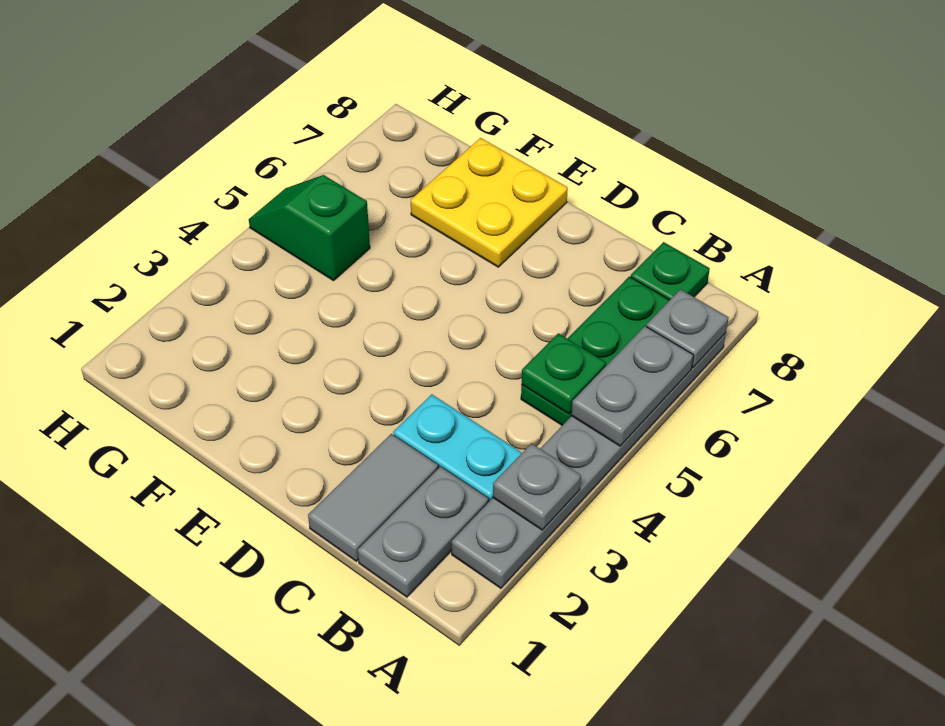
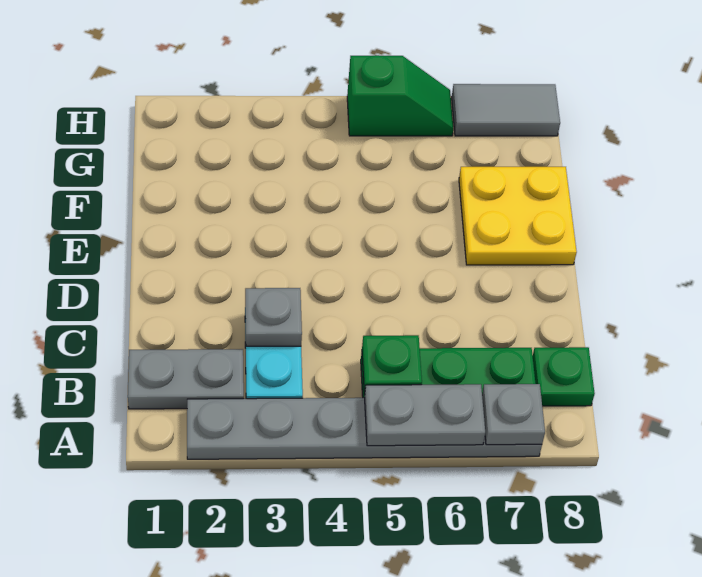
grey 1x1 plate [493,443,581,530] -> grey 1x1 plate moved to [245,288,302,346]
grey 1x2 tile [308,434,438,561] -> grey 1x2 tile moved to [452,84,560,136]
green 1x2 slope [249,175,370,281] -> green 1x2 slope turned to [347,55,453,136]

